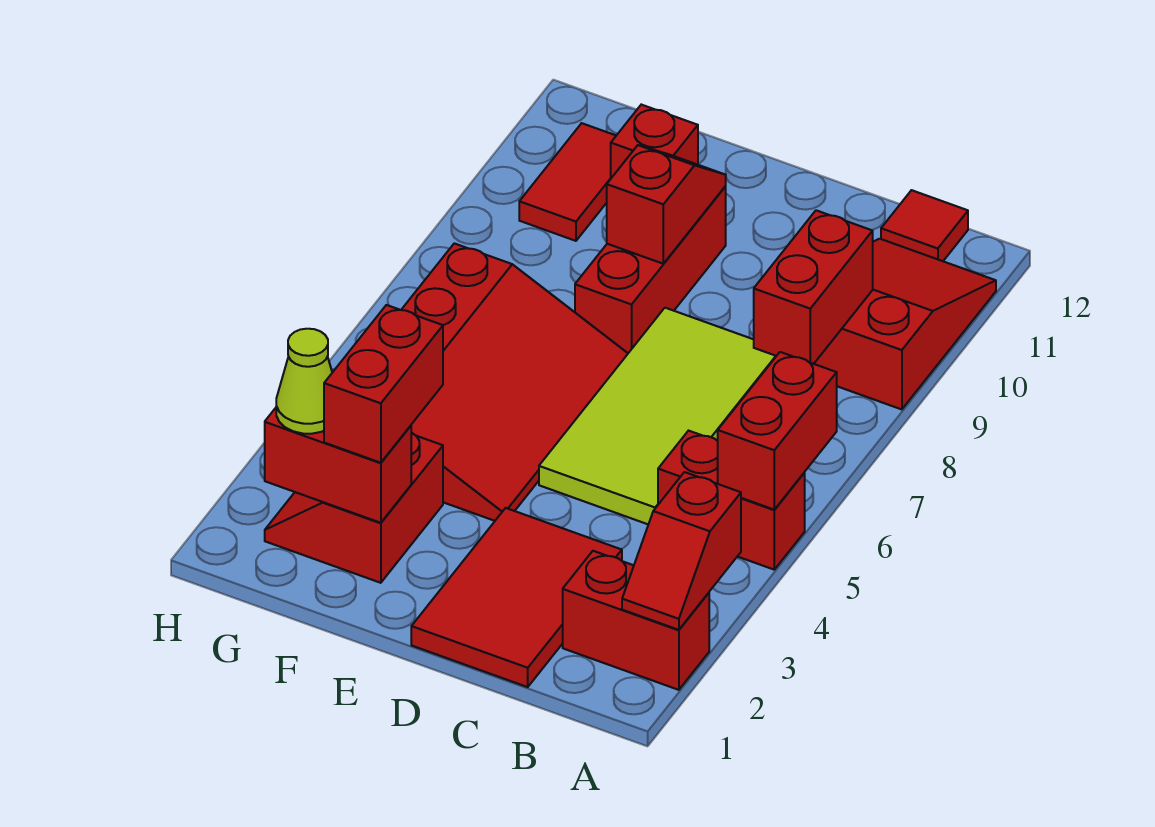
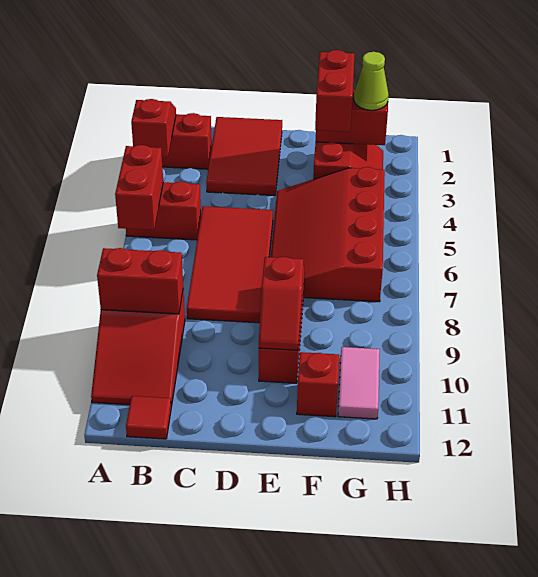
red 1x2 brick [754,210,873,364] -> red 1x2 brick turned to [97,248,183,314]
lime 2x4 tile [539,308,776,524] -> red 2x4 tile [187,206,273,323]
red 1x2 tile [519,123,616,241] -> pink 1x2 tile [338,347,380,419]

